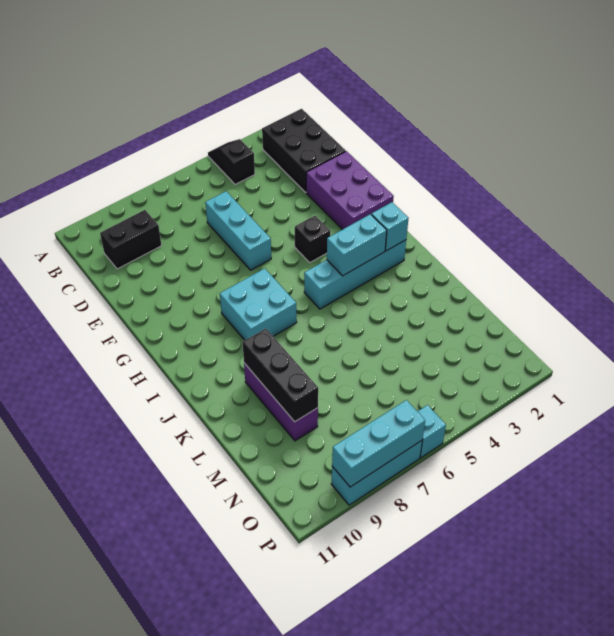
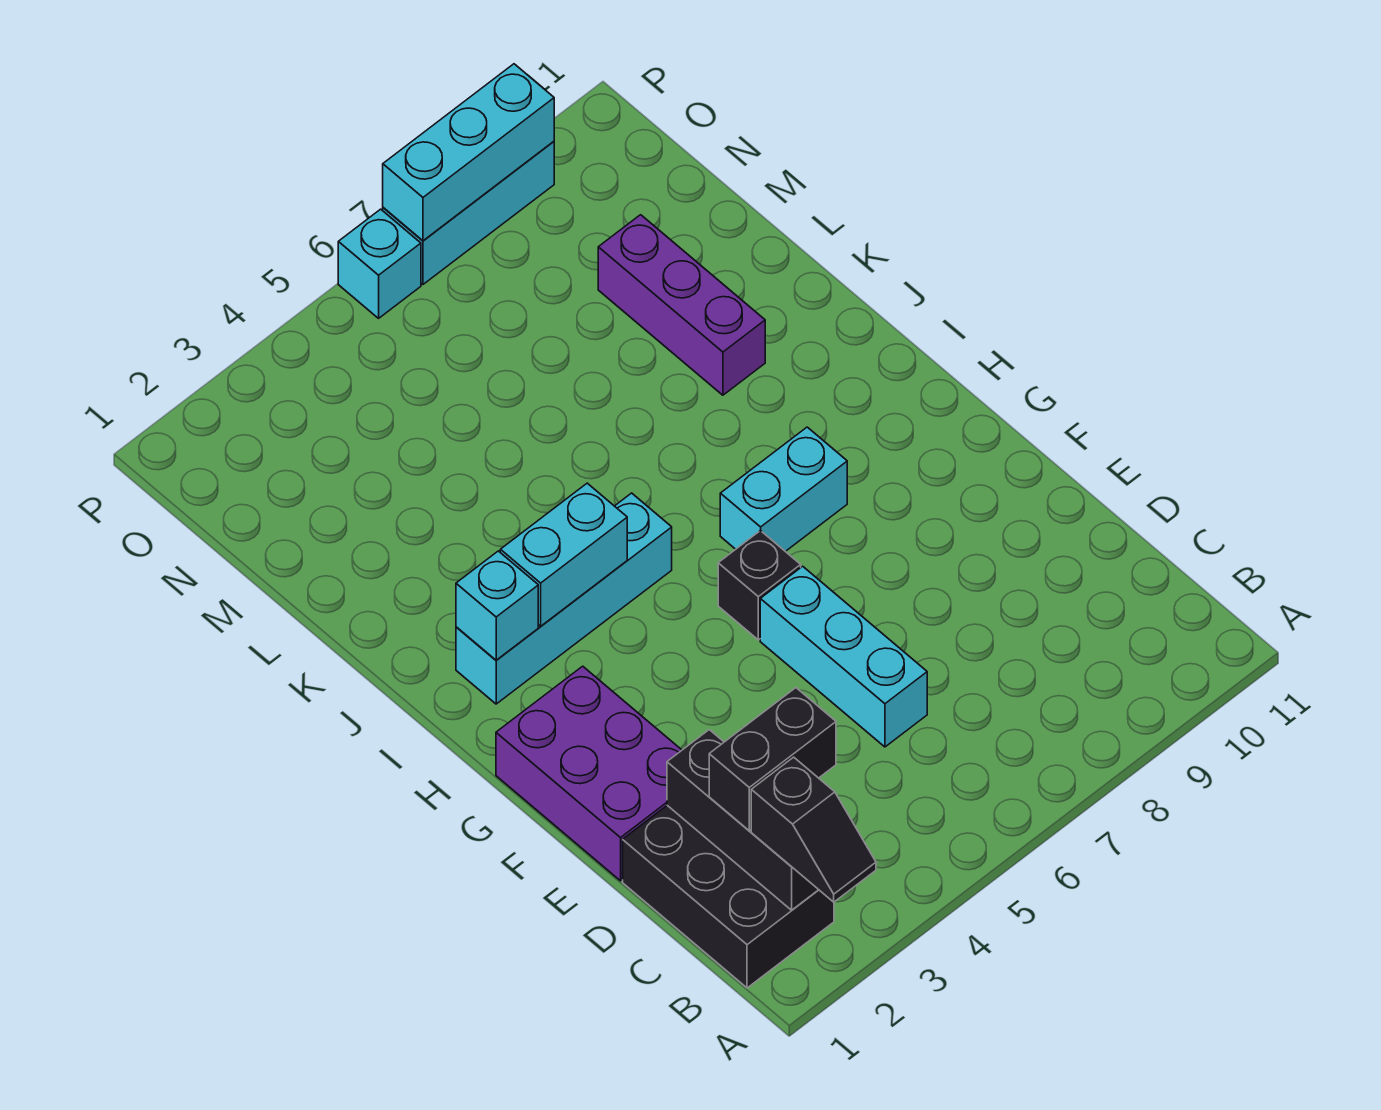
black 1x2 slope [208,139,255,185] -> black 1x2 slope moved to [751,757,876,902]
black 1x2 brick [100,210,162,269] -> black 1x2 brick moved to [709,688,836,831]
black 1x1 brick [295,216,330,262] -> black 1x1 brick moved to [718,530,801,640]
cyan 2x2 brick [220,268,297,340] -> cyan 1x2 brick [720,427,847,551]
black 1x3 brick [242,329,318,422] -> black 1x3 brick moved to [667,730,819,910]

